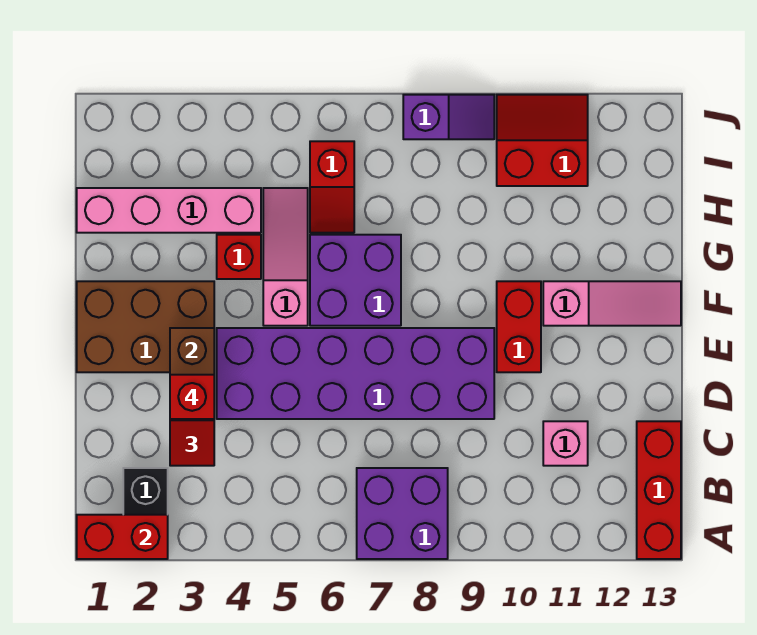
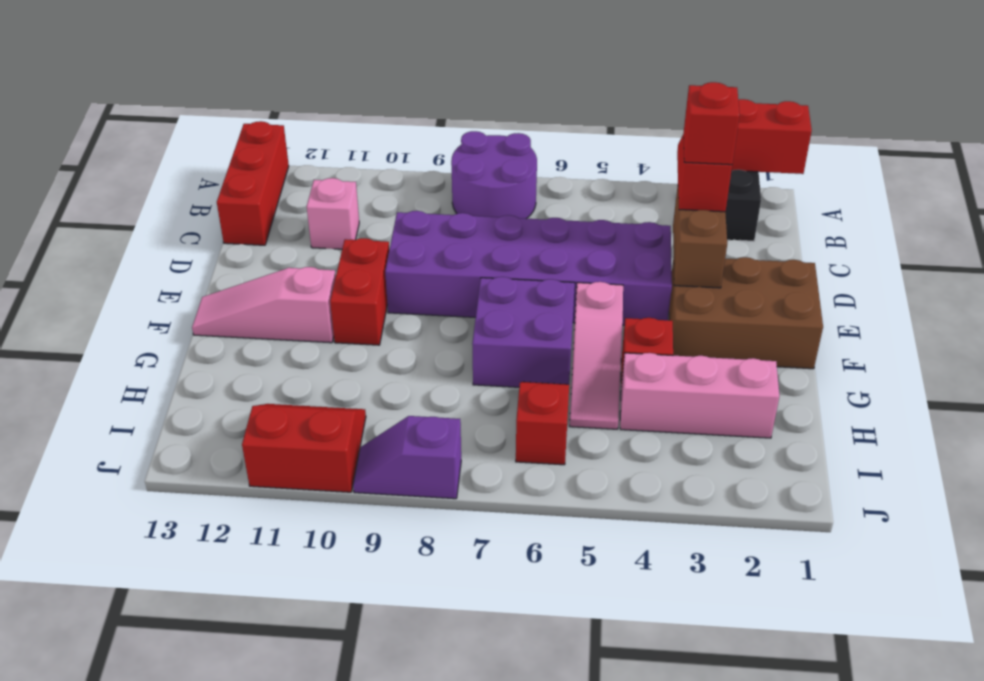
purple 2x2 brick [357,468,448,559] -> purple 2x2 round brick [451,131,537,219]
pink 1x4 brick [77,188,261,233] -> pink 1x3 brick [620,353,779,438]
red 2x2 slope [497,95,588,186] -> red 2x2 slope turned to [242,404,366,492]

